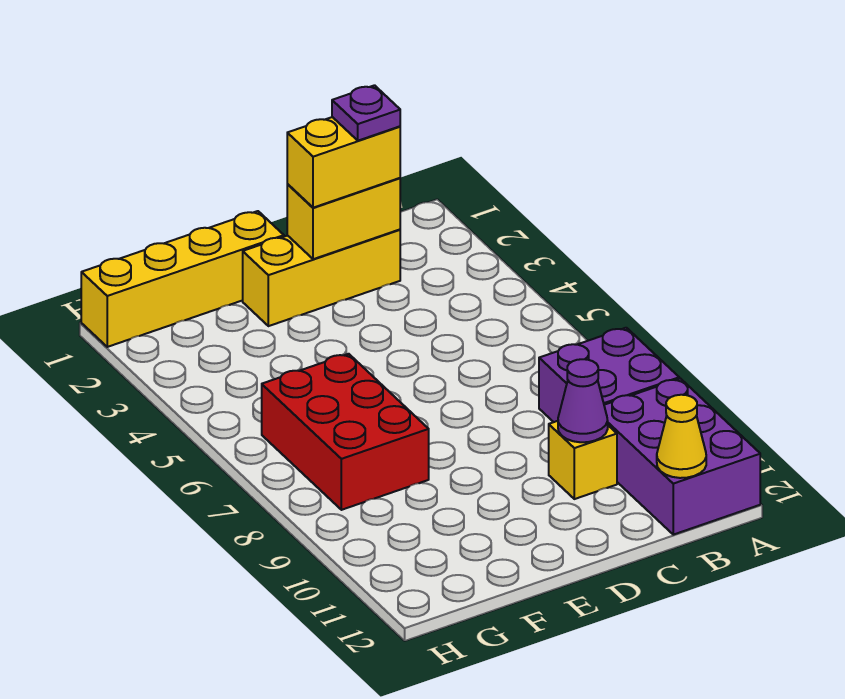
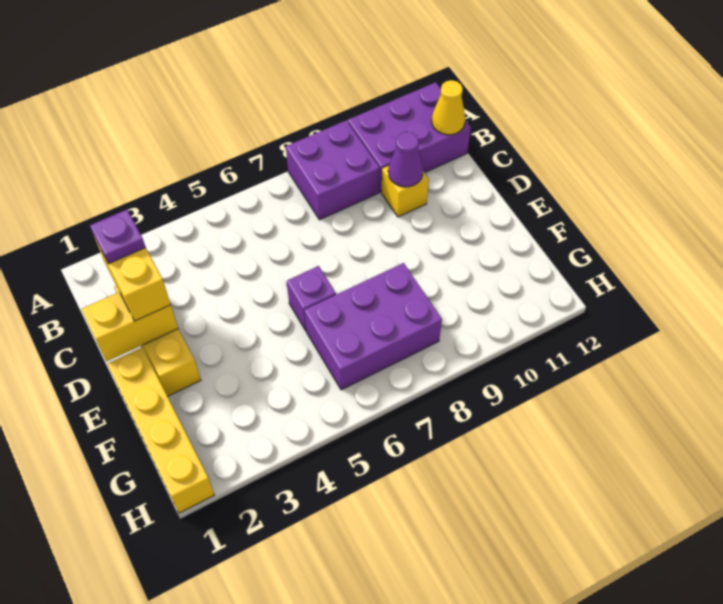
yellow 1x2 brick [287,178,400,259] -> yellow 1x2 brick turned to [81,292,178,362]
none -> purple 1x1 brick [287,266,336,330]
red 2x3 brick [262,354,429,510] -> purple 2x3 brick [304,263,442,390]

